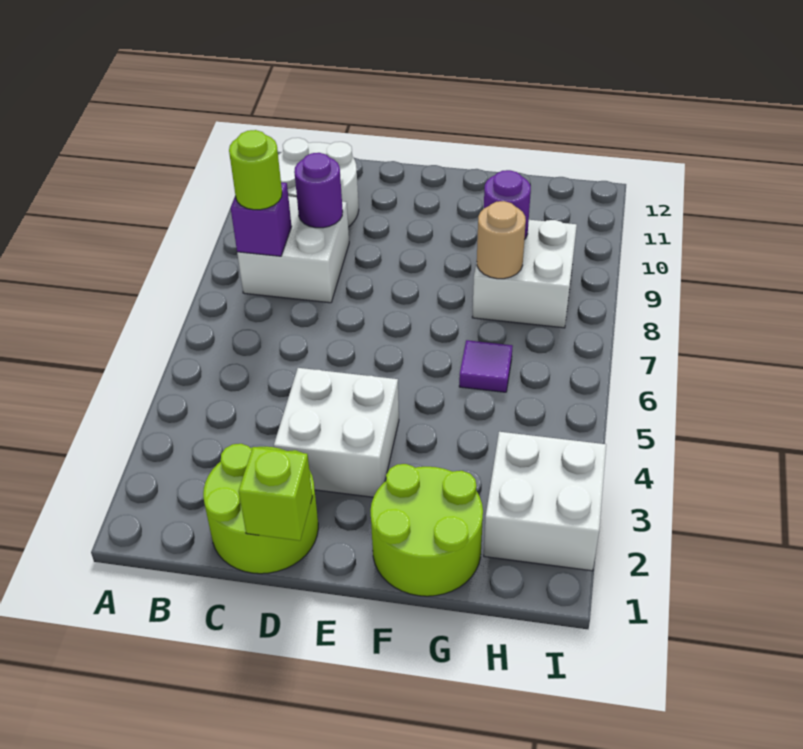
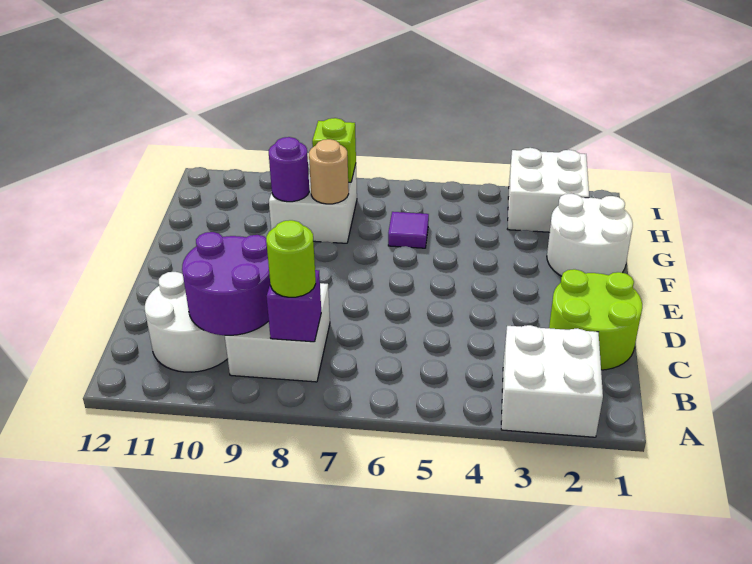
purple 1x1 round brick [294,153,343,228] -> purple 2x2 round brick [182,232,270,335]
lime 1x1 brick [239,447,312,541] -> lime 1x1 brick moved to [312,118,356,182]
white 2x2 brick [274,368,399,497] -> white 2x2 brick moved to [501,325,603,437]
lime 2x2 round brick [370,464,483,596] -> white 2x2 round brick [547,194,633,276]

